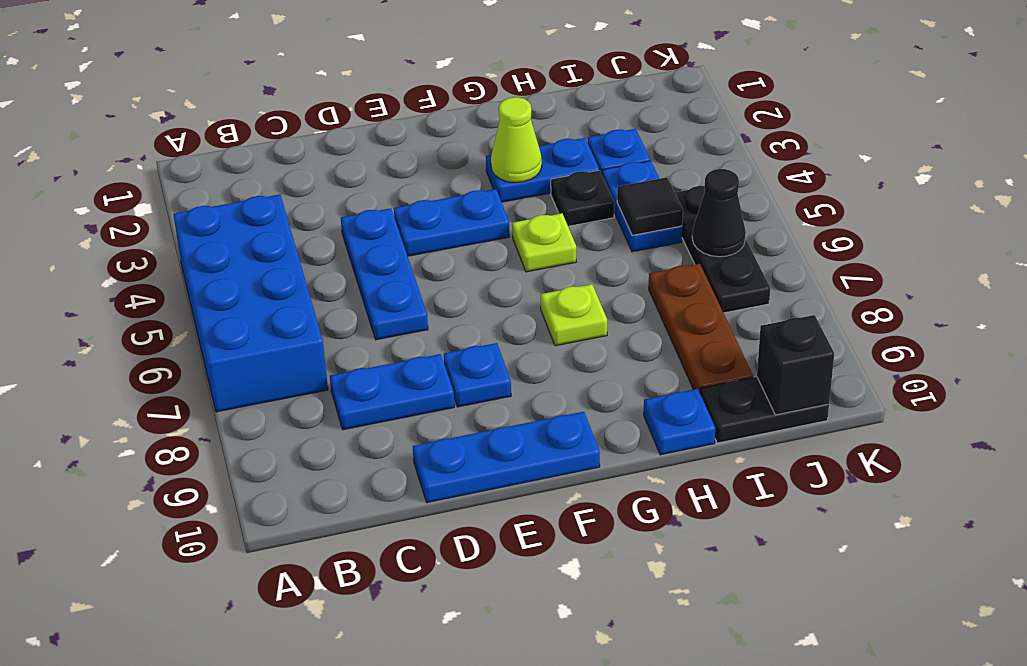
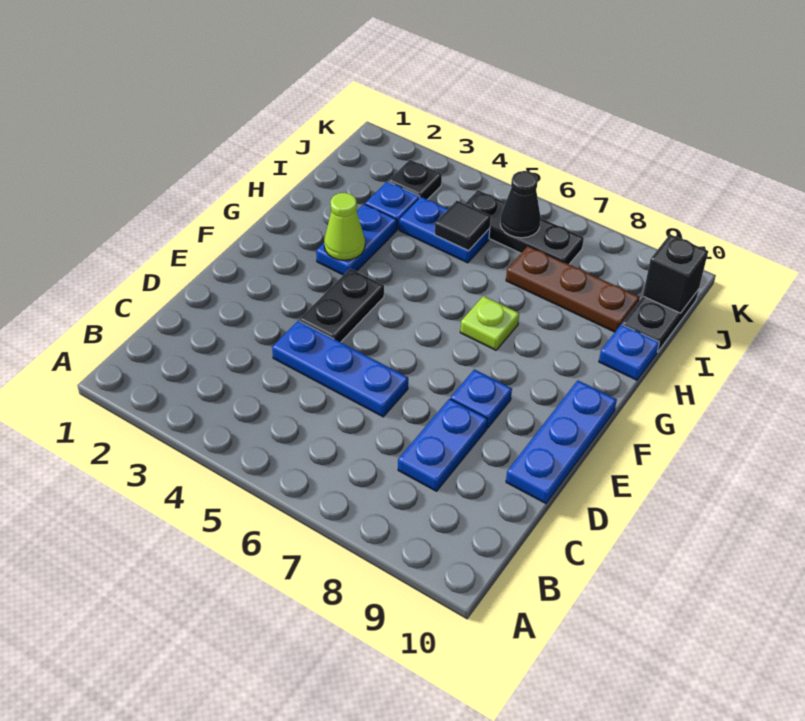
blue 2x4 brick [173,195,328,412] -> none
blue 1x2 plate [394,189,510,256] -> black 1x2 plate [299,269,384,342]
lime 1x1 plate [512,213,576,272] -> none
black 1x1 plate [551,170,614,226] -> black 1x1 plate moved to [388,160,442,200]

